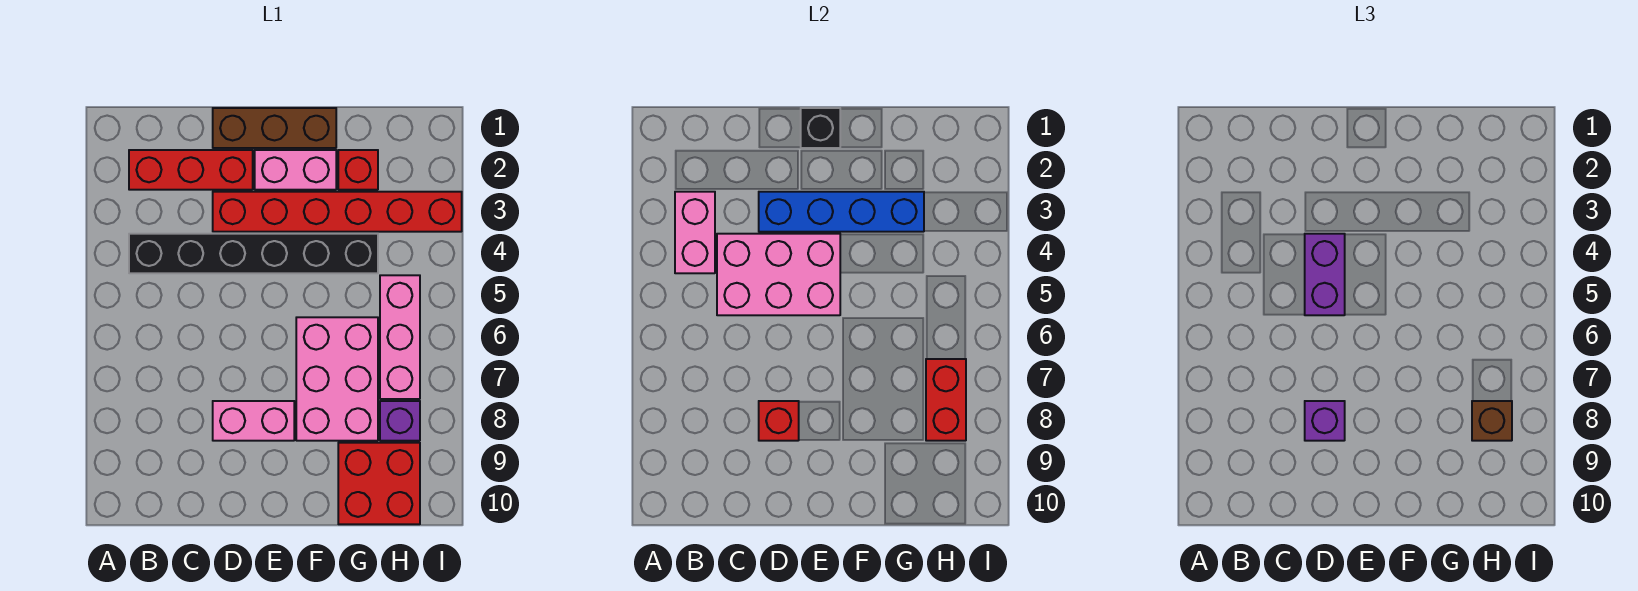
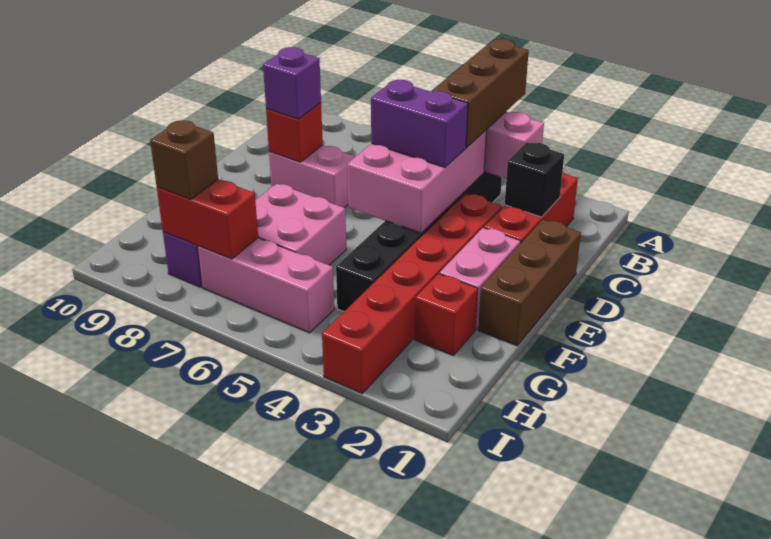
none -> brown 1x3 brick [432,39,529,147]
blue 1x4 brick [759,192,924,232] -> none
pink 1x2 brick [213,401,294,441] -> pink 1x2 brick turned to [269,145,356,208]
black 1x1 brick [801,108,840,148] -> black 1x1 brick moved to [505,143,564,217]
pink 2x3 brick [296,317,378,441] -> pink 2x2 brick [255,184,346,265]
red 2x2 brick [338,443,420,524] -> none

